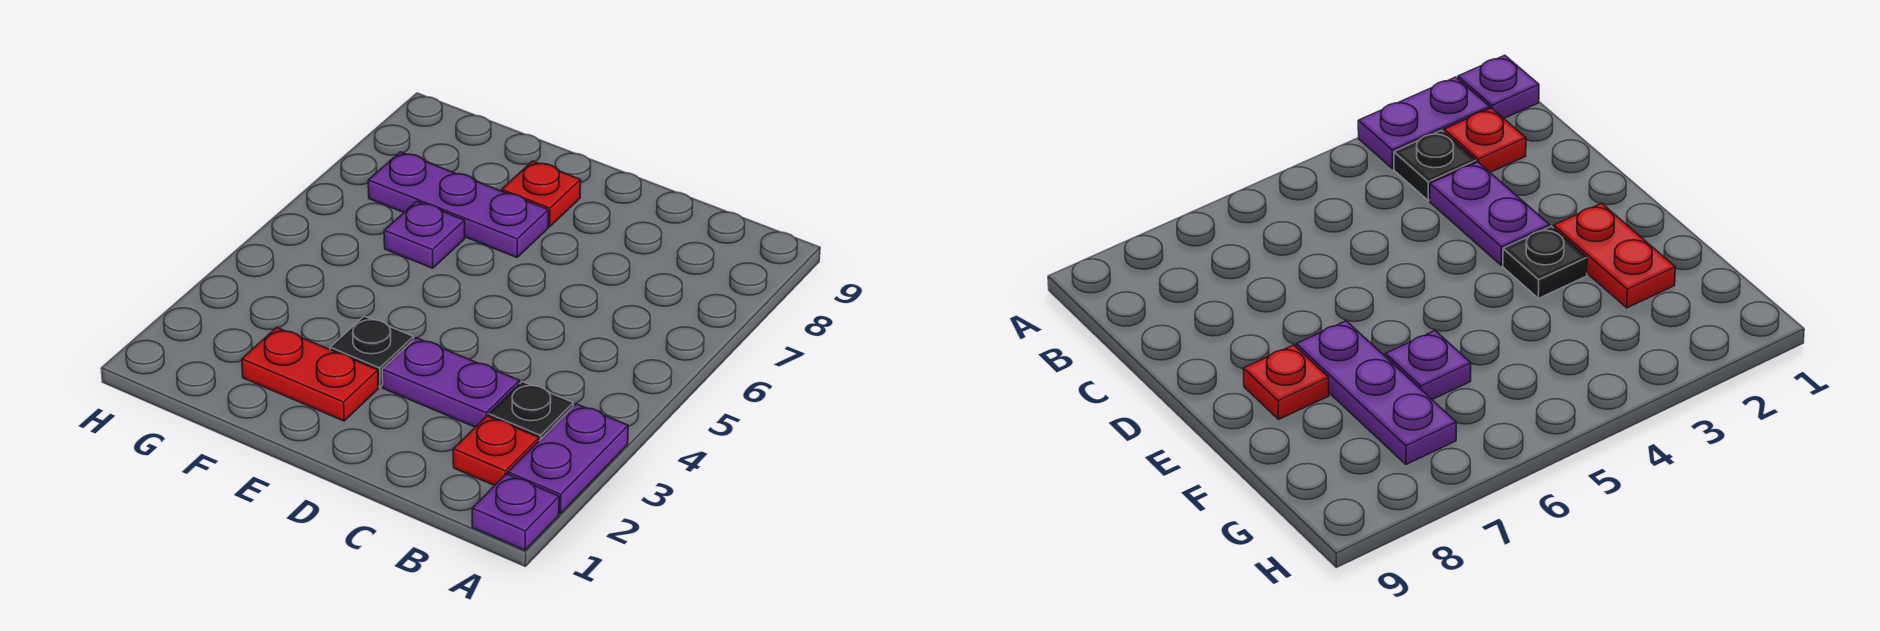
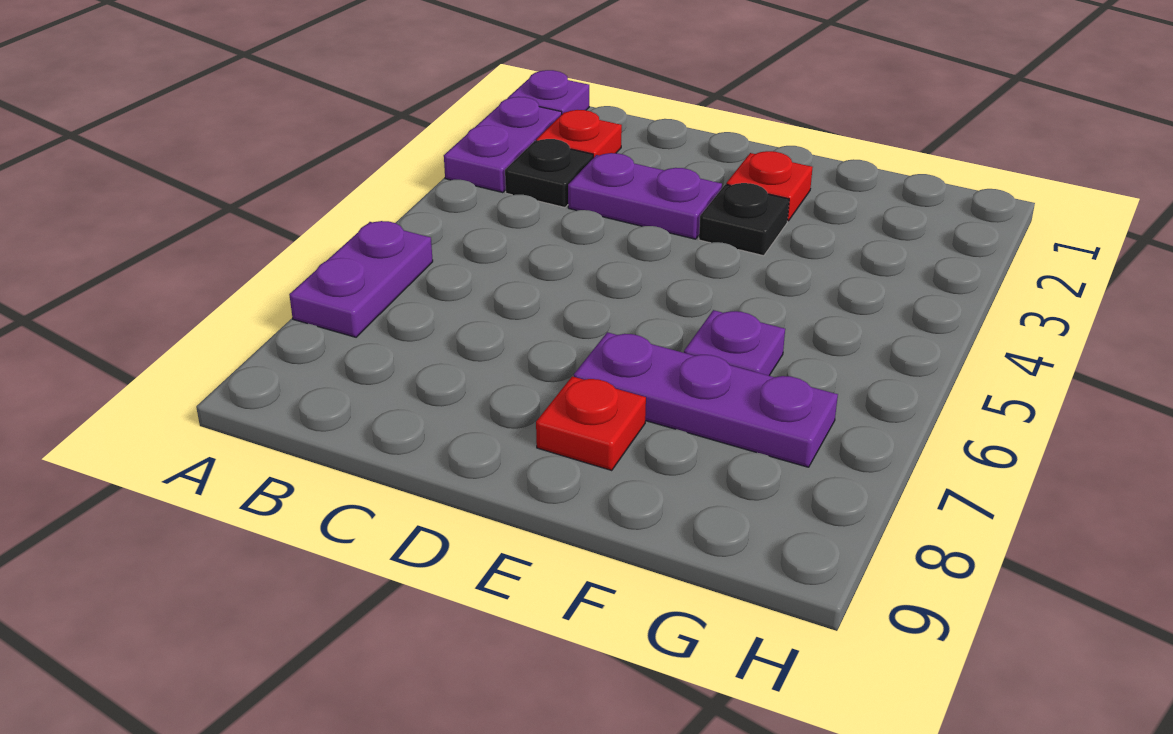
none -> purple 1x2 plate [289,221,433,337]
red 1x2 plate [242,328,378,421] -> red 1x1 plate [726,151,813,221]

